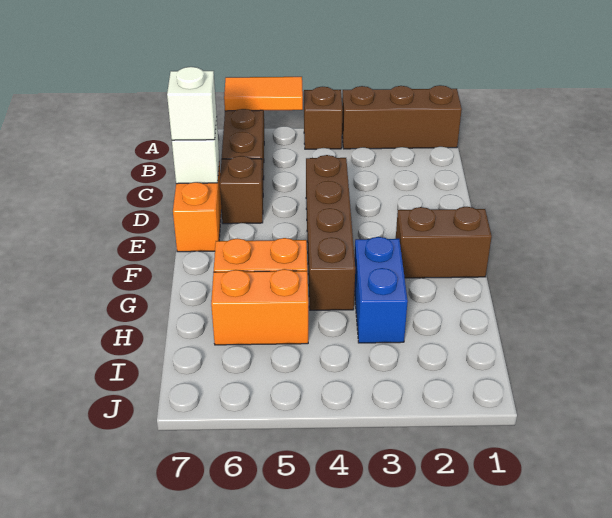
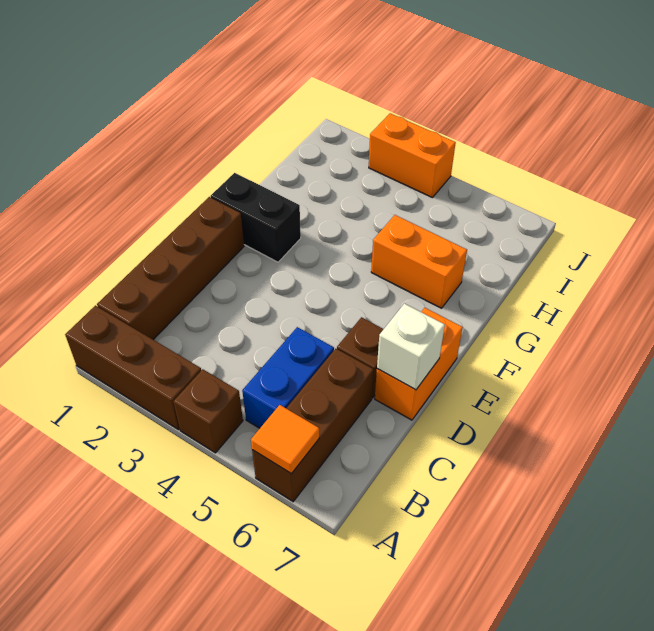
orange 1x2 tile [224,77,303,111] -> orange 1x1 tile [251,405,319,474]
brown 1x4 brick [306,155,355,310] -> brown 1x4 brick moved to [97,197,244,340]
white 1x1 brick [167,67,217,140] -> none
brown 1x2 brick [396,207,492,278] -> black 1x2 brick [211,173,301,262]
blue 1x2 brick [354,237,408,343] -> blue 1x2 brick moved to [242,327,334,428]
orange 1x2 brick [211,269,308,345] -> orange 1x2 brick moved to [369,113,456,198]

